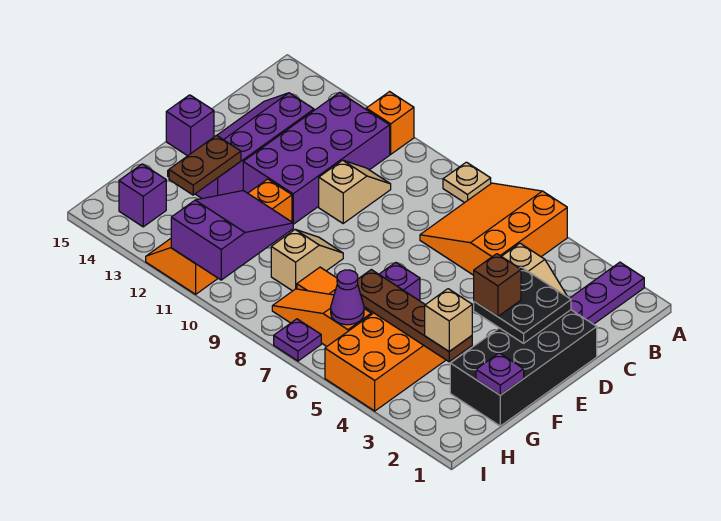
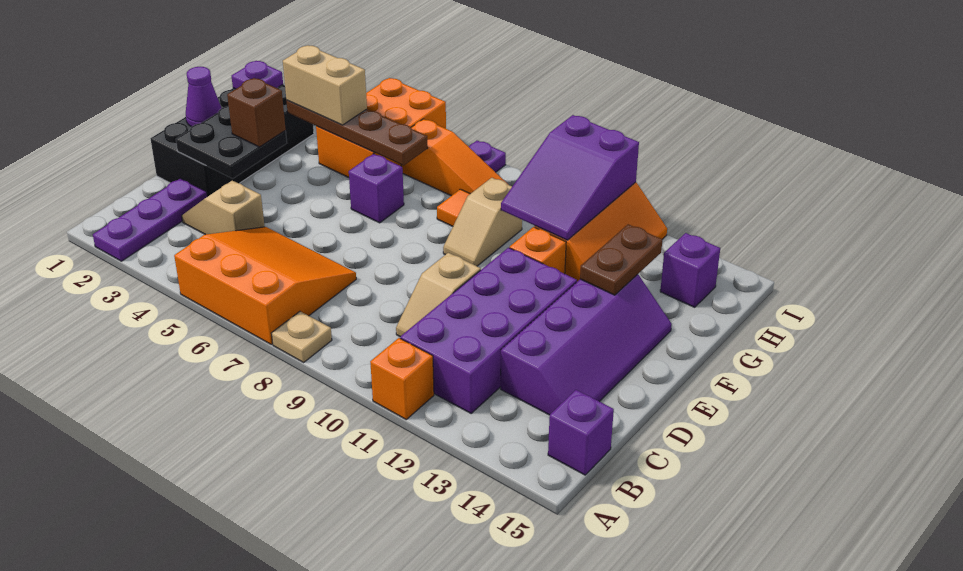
orange 3x3 slope [420,183,567,275] -> orange 3x3 slope turned to [174,227,356,344]
purple 1x1 brick [166,95,214,156] -> purple 1x1 brick moved to [548,390,614,475]
tan 1x1 brick [425,289,472,351] -> tan 1x2 brick [283,46,367,125]
purple 1x1 cone [331,270,364,325] -> purple 1x1 cone moved to [186,67,221,127]

